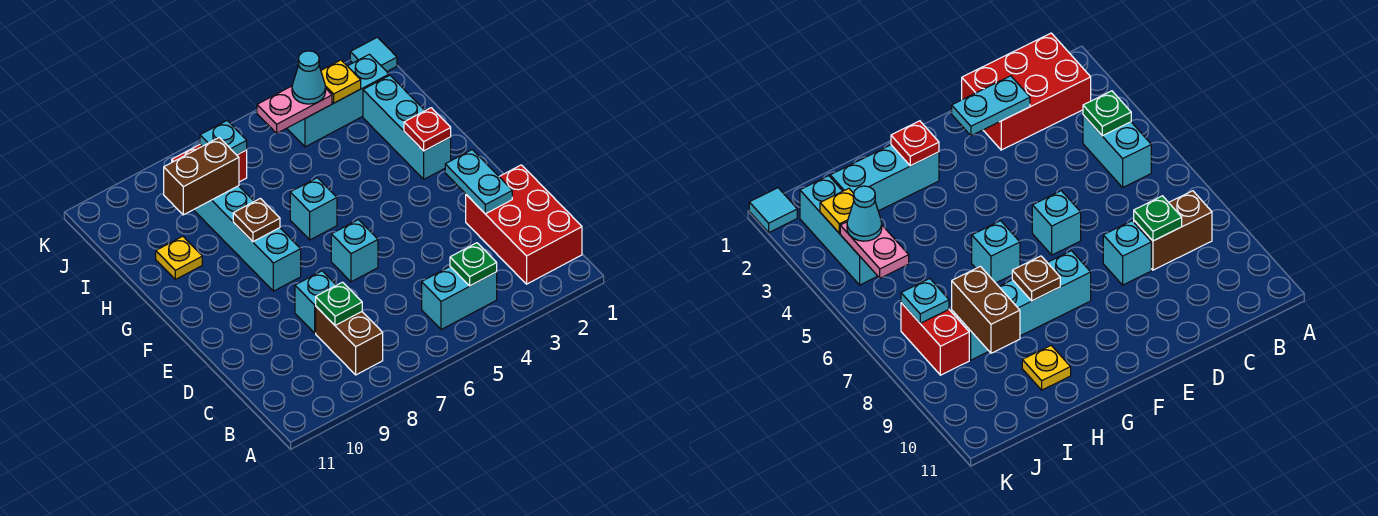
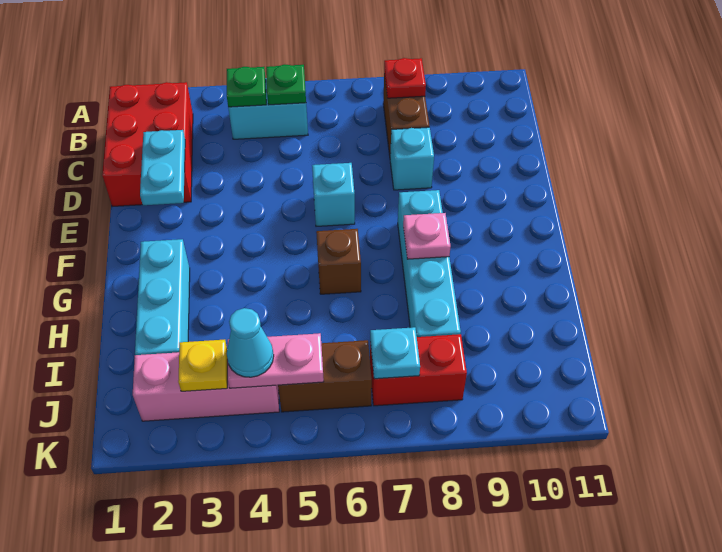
green 1x1 plate [316,282,362,325] -> green 1x1 plate moved to [266,64,306,105]
red 1x1 plate [404,108,451,151] -> red 1x1 plate moved to [384,58,426,98]
cyan 1x1 brick [290,178,337,240] -> brown 1x1 brick [316,229,361,294]
brown 1x1 plate [233,198,280,242] -> pink 1x1 plate [403,213,451,259]
yellow 1x1 plate [156,236,202,279] -> none
brown 1x2 brick [164,138,239,215] -> brown 1x2 brick moved to [278,340,372,412]
cyan 1x3 brick [287,54,389,147] -> pink 1x3 brick [133,352,279,421]
cyan 1x1 tile [350,37,397,71] -> none

